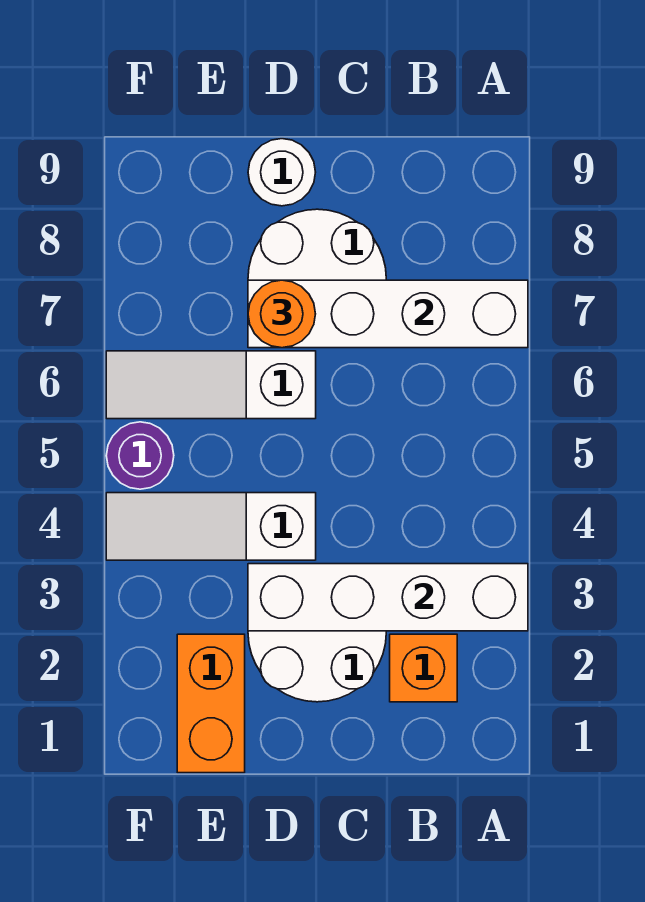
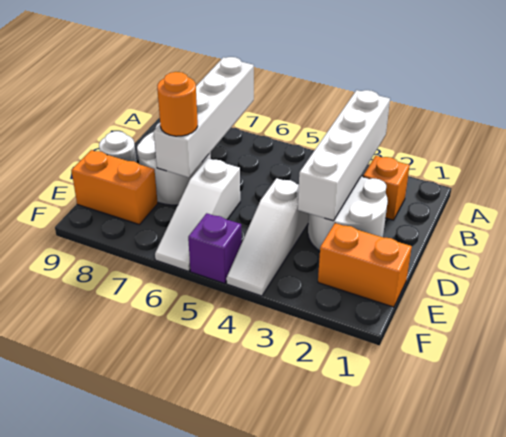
none -> orange 1x2 brick [71,150,158,225]
purple 1x1 round brick [106,422,174,489] -> purple 1x1 brick [188,213,241,284]

